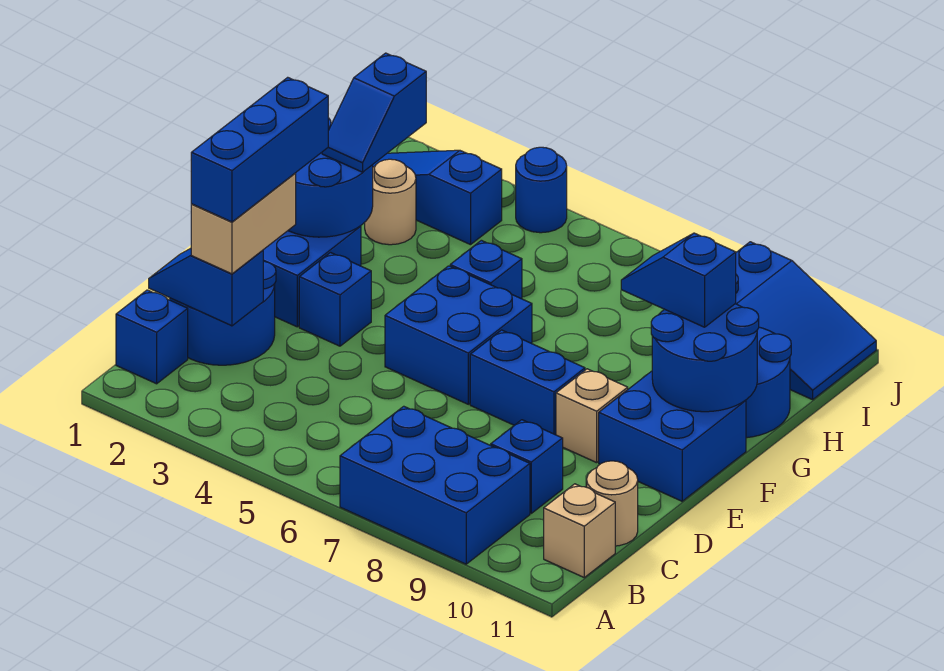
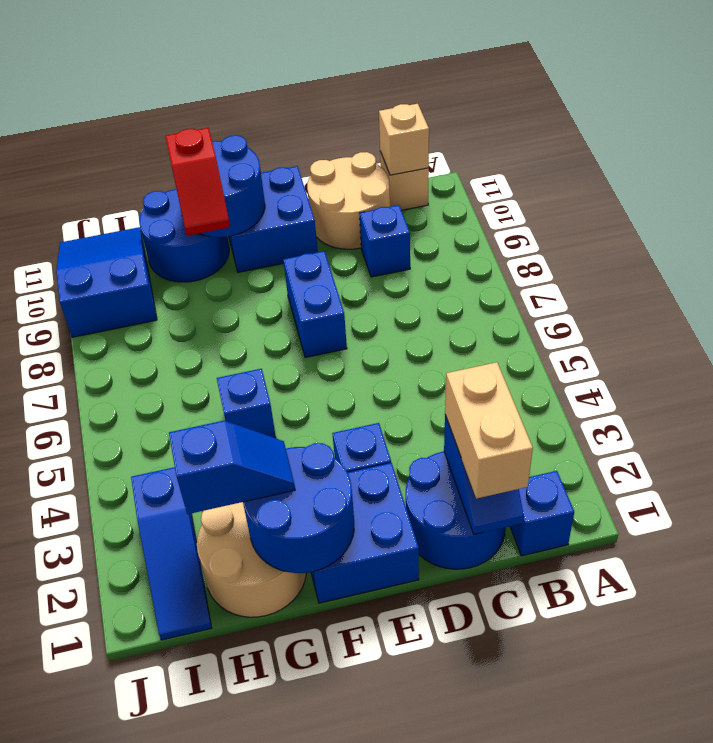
blue 2x3 brick [340,406,530,564] -> none
tan 1x2 brick [191,173,296,274] -> tan 1x2 brick turned to [445,362,533,499]
blue 1x3 brick [191,77,328,222] -> none
tan 1x1 round brick [587,461,638,546] -> tan 2x2 round brick [307,152,390,249]
blue 2x2 brick [385,266,532,404] -> none
tan 1x1 brick [556,369,628,463] -> tan 1x1 brick moved to [379,104,429,175]
blue 1x2 slope [621,233,736,327] -> red 1x2 slope [165,128,230,236]
tan 1x1 round brick [365,159,416,245] -> tan 2x2 round brick [197,502,306,617]
blue 1x1 round brick [516,147,567,233] -> none

